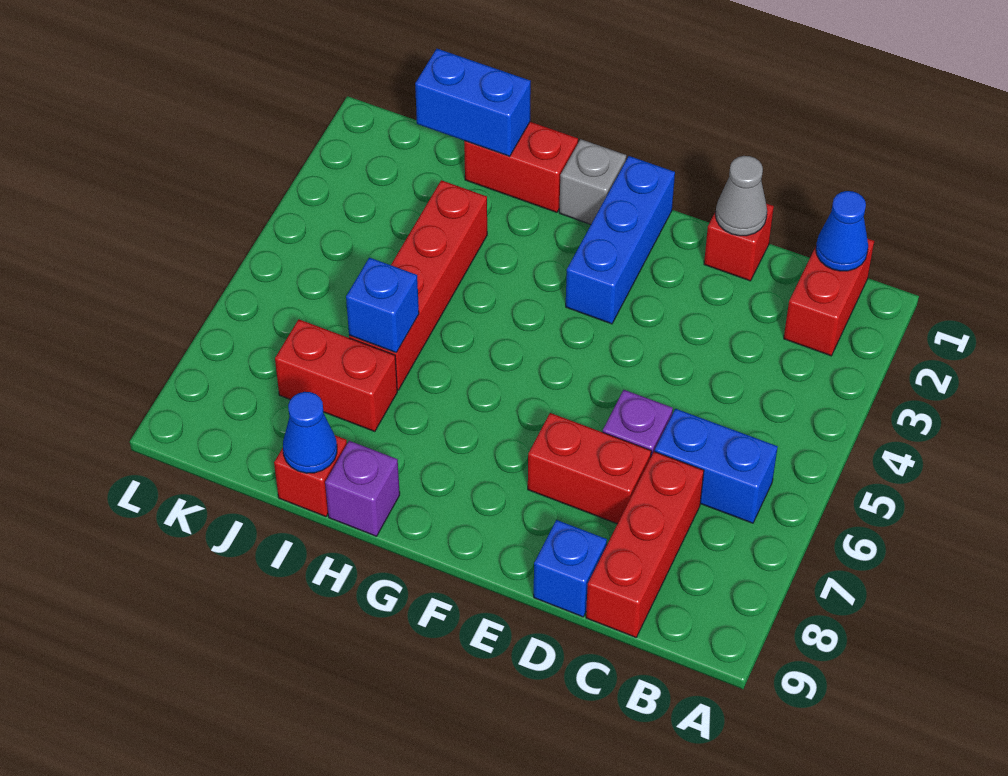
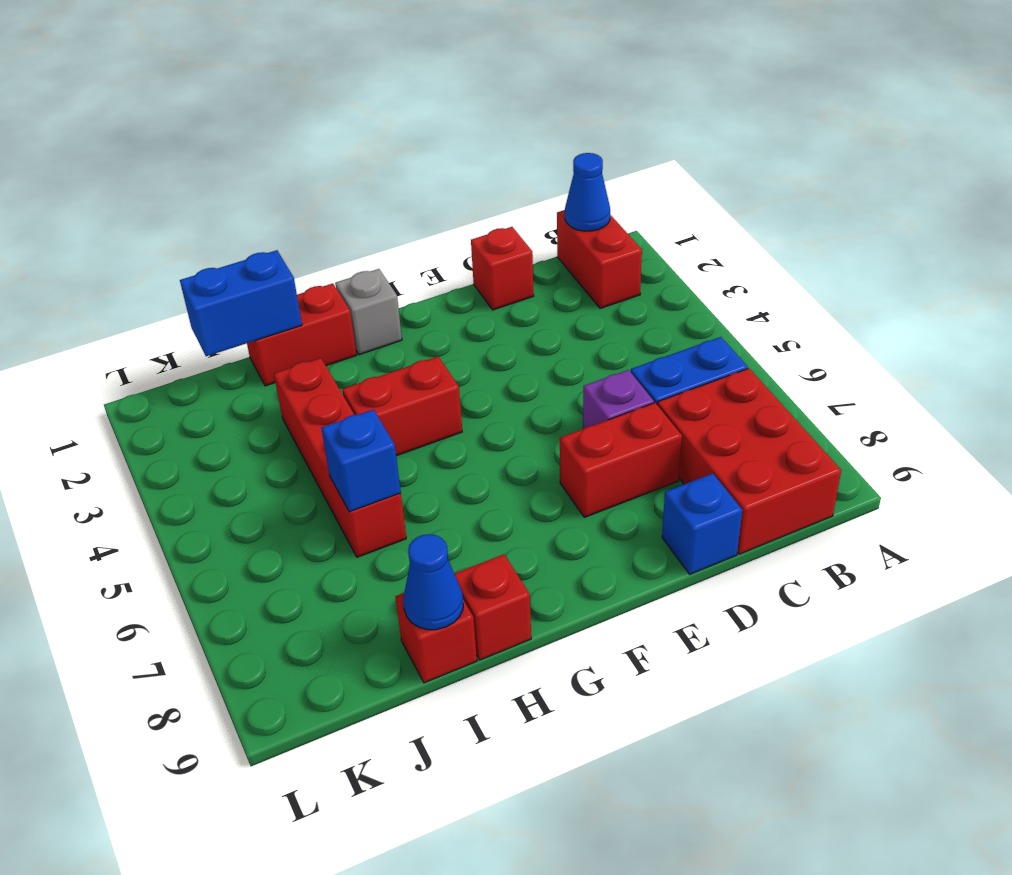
red 1x3 brick [586,452,704,637] -> red 2x3 brick [657,368,841,554]
grey 1x1 cone [716,156,767,236] -> none
blue 1x3 brick [566,156,675,324] -> none
purple 1x1 brick [325,441,400,536] -> red 1x1 brick [454,554,531,660]
red 1x2 brick [275,320,397,431] -> red 1x2 brick moved to [342,357,462,456]

